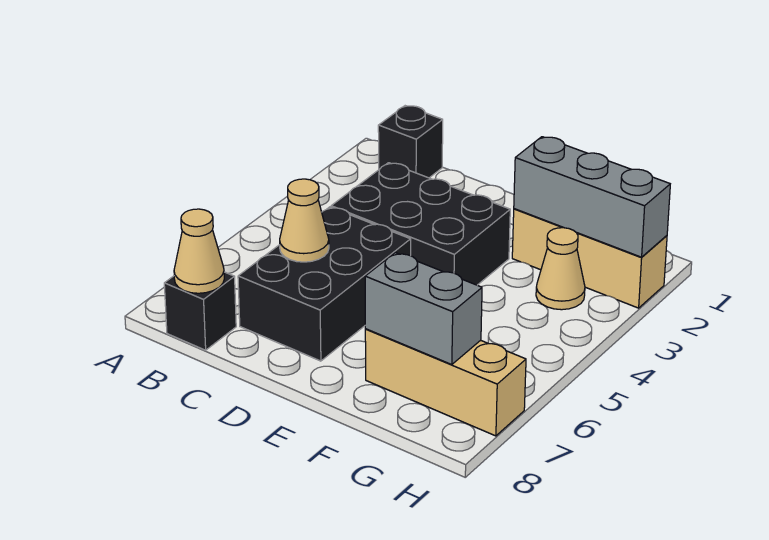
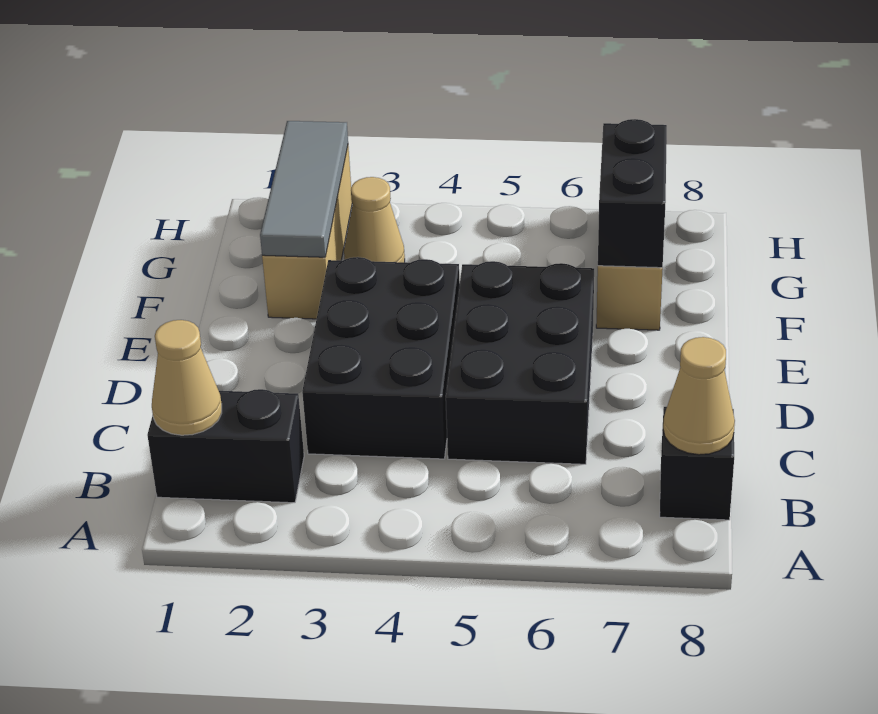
black 1x1 brick [378,106,443,178] -> black 1x2 brick [147,389,304,503]
black 2x3 brick [238,207,411,361] -> black 2x3 brick turned to [446,261,594,464]
tan 1x1 cone [280,179,329,262] -> tan 1x1 cone moved to [152,320,222,435]
grey 1x3 brick [514,137,670,257] -> grey 1x3 tile [260,121,348,257]
grey 1x2 brick [365,253,482,365] -> black 1x2 brick [598,119,667,268]

